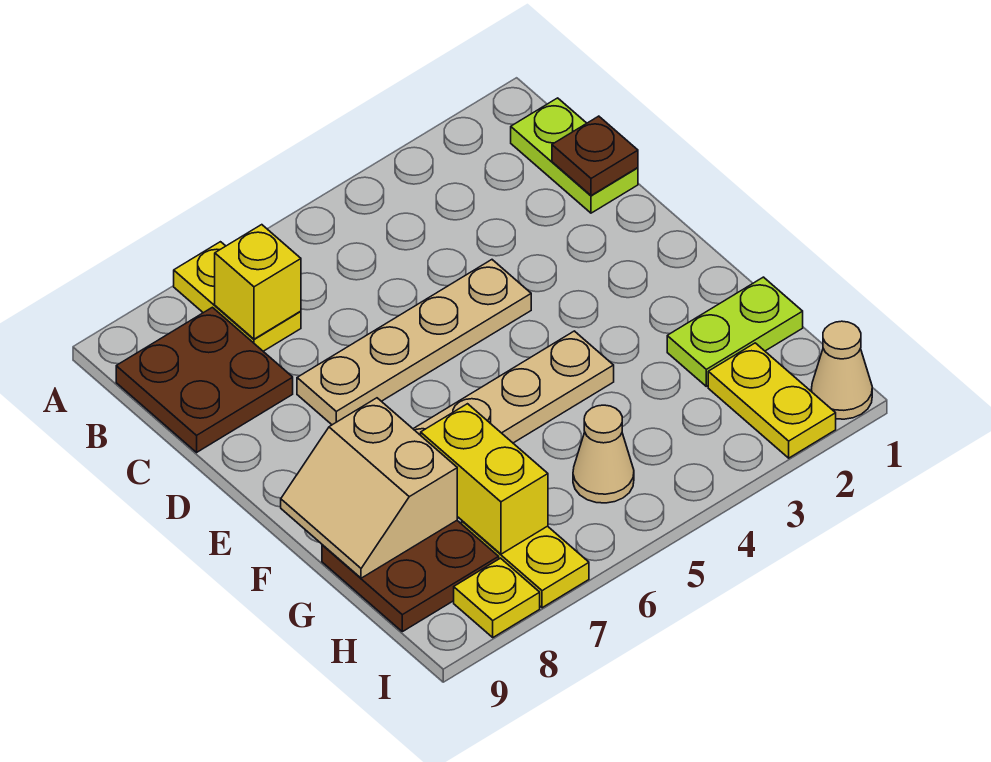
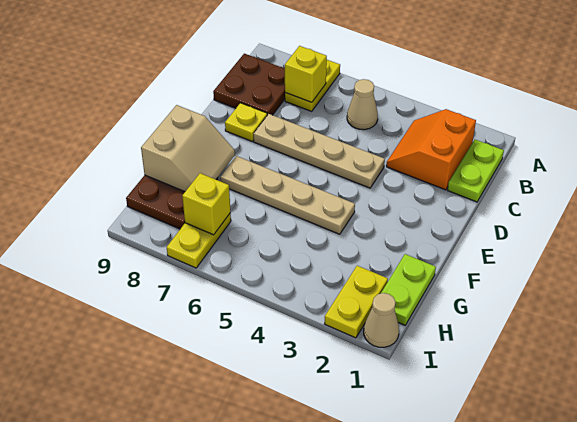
none -> orange 2x2 slope [386,109,476,190]
brown 1x1 plate [552,116,638,196] -> none
tan 2x2 slope [281,398,457,578] -> tan 2x2 slope turned to [141,105,235,192]
lime 1x2 plate [667,277,803,386] -> lime 1x2 plate turned to [381,254,436,325]
yellow 1x2 brick [421,404,548,554] -> yellow 1x1 brick [182,173,231,235]
tan 1x1 cone [573,405,634,503] -> tan 1x1 cone moved to [347,79,378,130]
yellow 1x1 plate [454,558,540,637] -> yellow 1x1 plate moved to [225,103,267,141]

